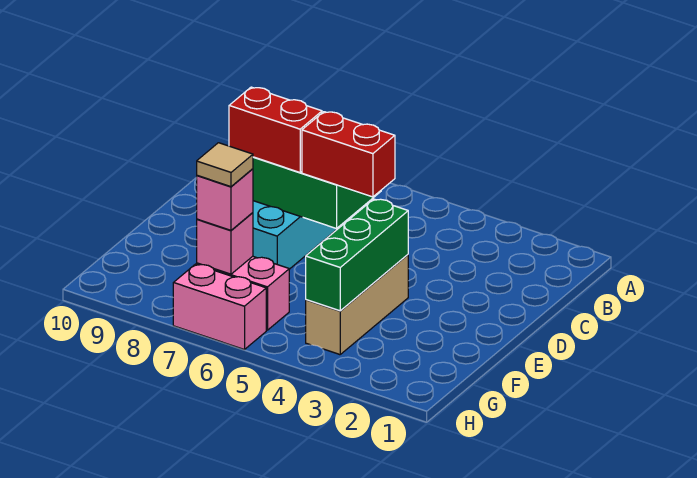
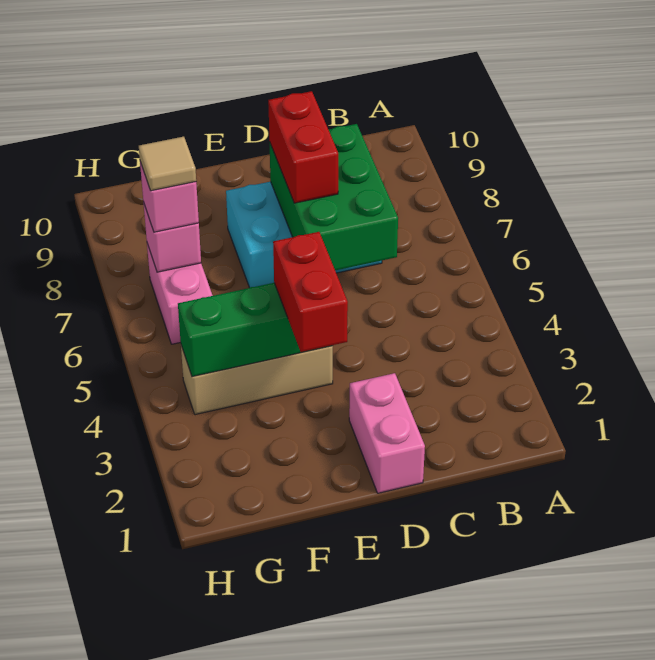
red 1x2 brick [302,112,395,197] -> red 1x2 brick moved to [273,232,348,352]
pink 1x2 brick [173,264,266,350] -> pink 1x2 brick moved to [349,373,425,493]

